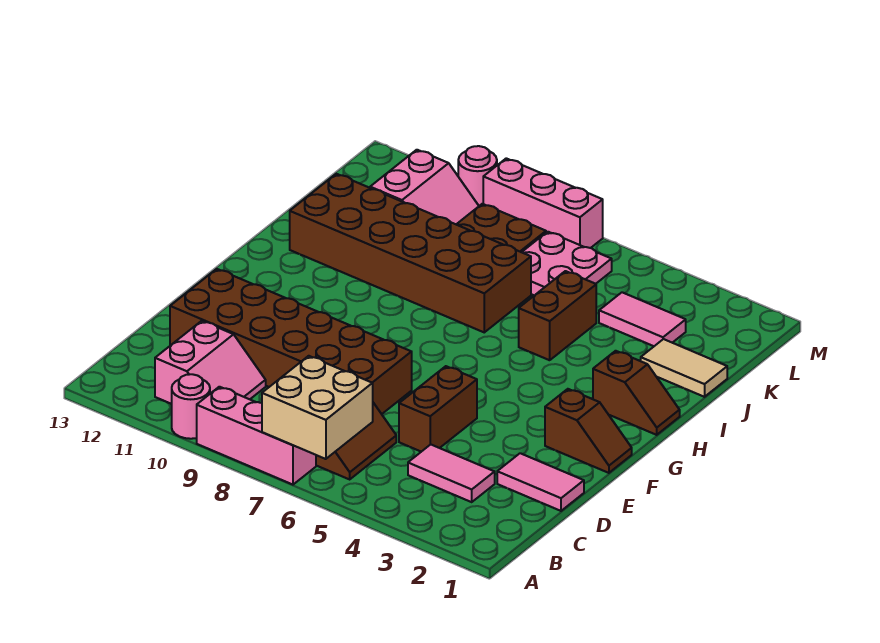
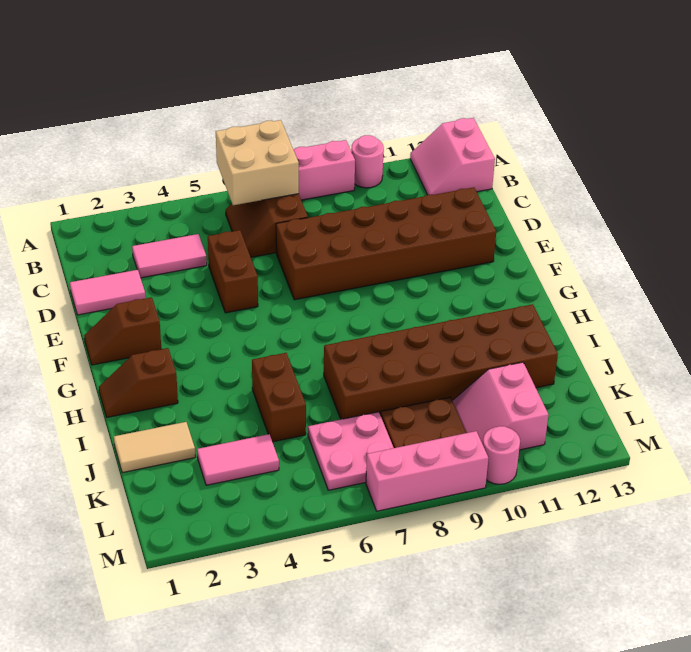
pink 2x2 slope [155,321,266,404] -> pink 2x2 slope moved to [410,118,495,195]

